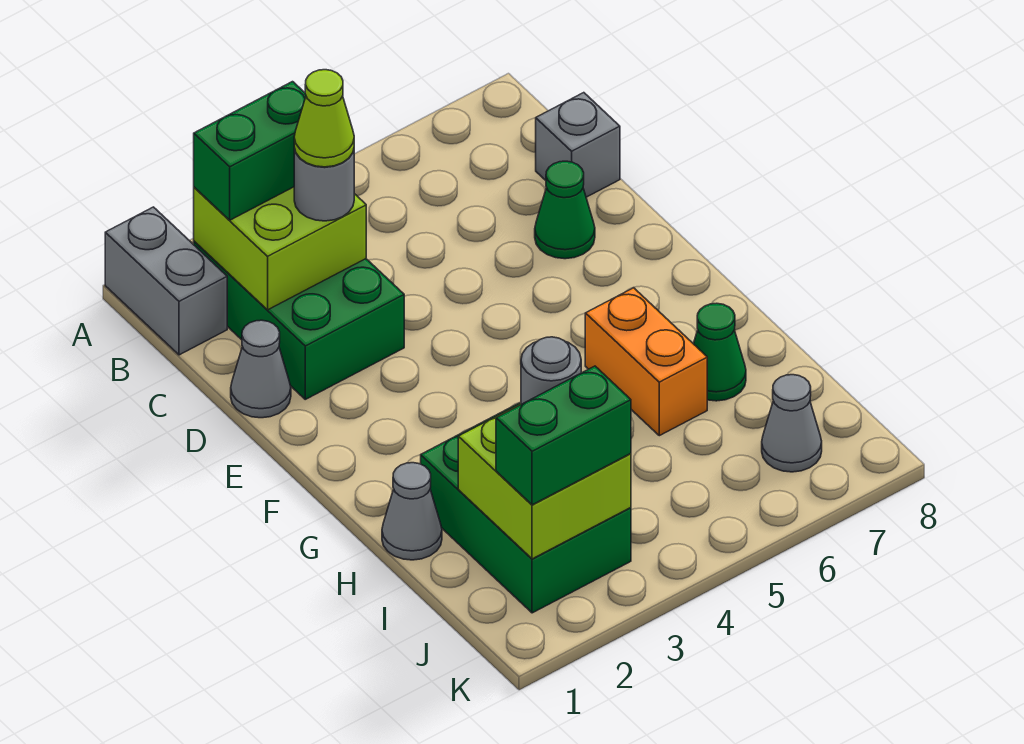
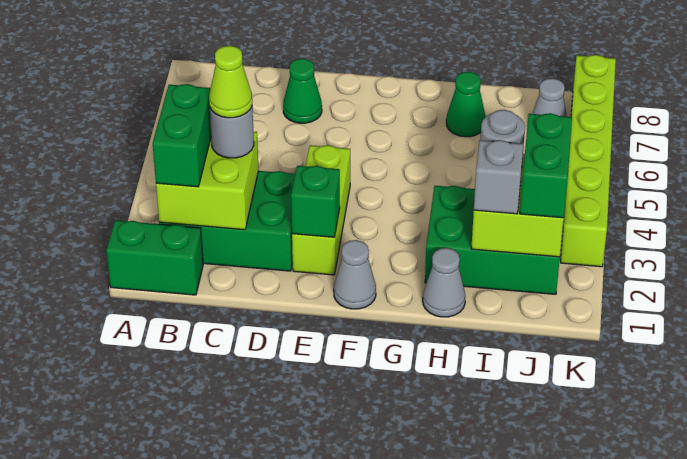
grey 1x2 brick [105,207,227,355] -> green 1x2 brick [106,220,203,295]
grey 1x1 brick [536,93,620,197] -> grey 1x1 brick moved to [474,140,523,214]
grey 1x1 cone [231,320,291,418] -> grey 1x1 cone moved to [334,240,376,309]
none -> lime 1x3 brick [292,145,350,275]
none -> green 1x1 brick [291,166,340,237]
orange 1x2 brick [585,288,707,436] -> none
none -> lime 1x6 brick [561,55,616,267]

